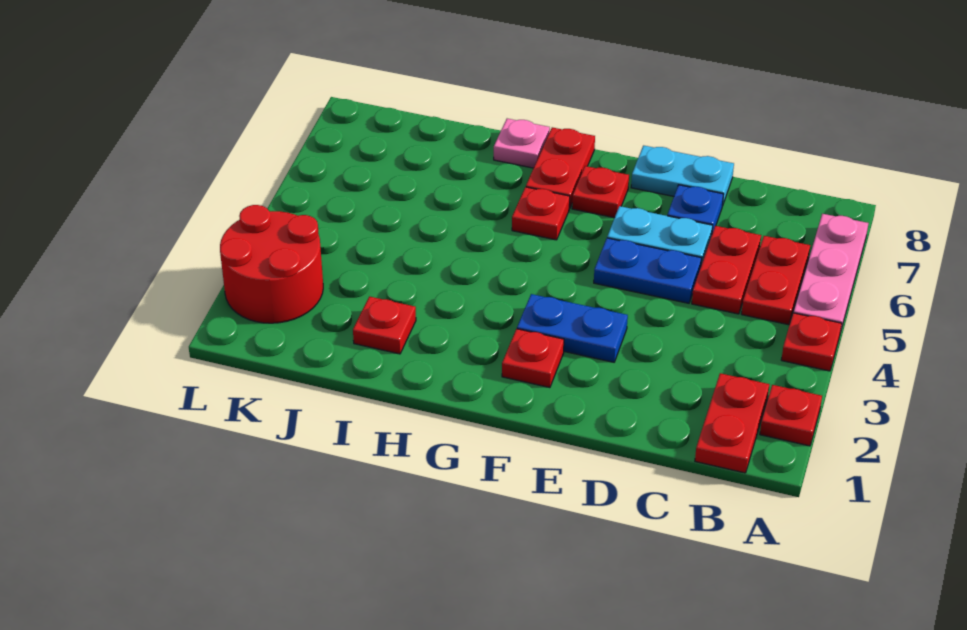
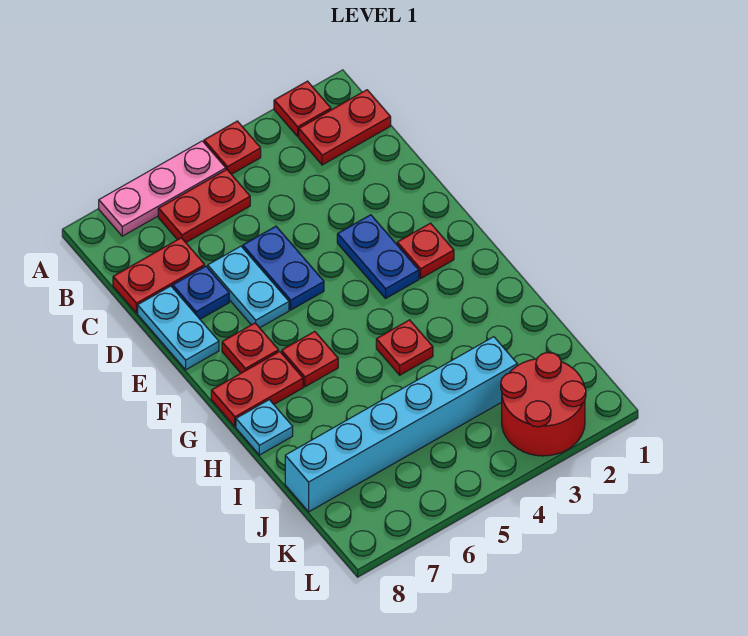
red 1x2 plate [692,226,761,314] -> red 1x2 plate moved to [113,238,205,313]
pink 1x1 plate [494,119,550,168] -> cyan 1x1 plate [236,400,293,455]
red 1x1 plate [353,297,416,354] -> red 1x1 plate moved to [376,320,433,375]
none -> cyan 1x6 brick [285,337,517,512]

